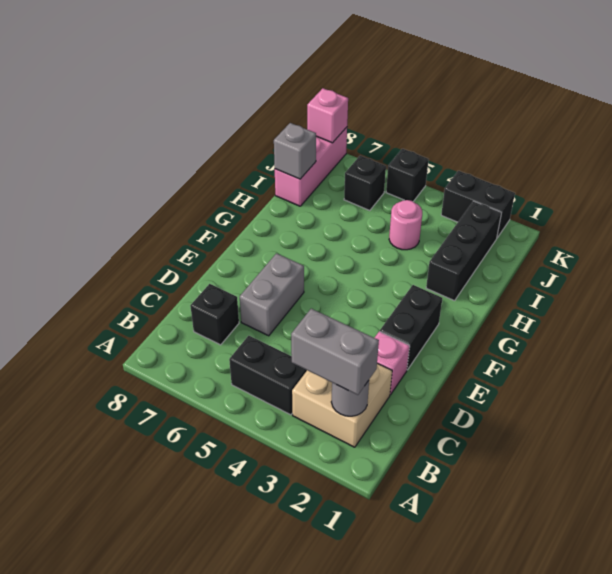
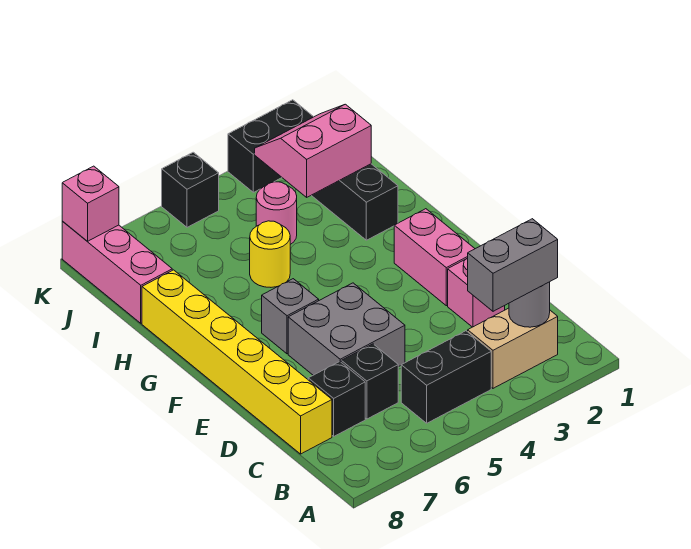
tan 2x2 brick [292,363,392,447] -> tan 1x2 brick [468,308,558,388]
none -> yellow 1x6 brick [142,270,332,454]
grey 1x2 brick [240,253,304,336] -> grey 2x2 brick [288,283,405,375]
black 1x2 brick [380,285,442,370] -> pink 1x2 brick [394,209,475,306]
none -> yellow 1x1 round brick [250,221,290,287]
none -> pink 2x2 slope [255,104,371,197]
grey 1x1 brick [274,123,316,179] -> grey 1x1 brick moved to [262,279,319,354]
black 1x1 brick [344,156,386,211] -> black 1x1 brick moved to [342,344,398,419]

